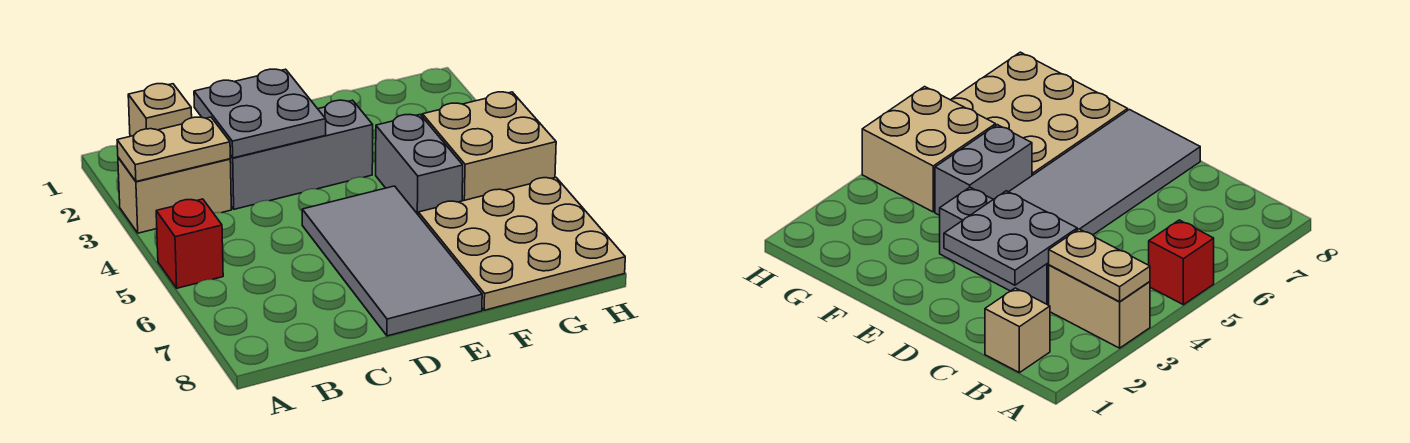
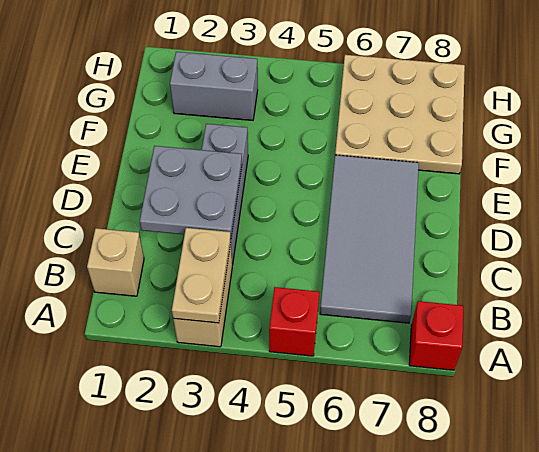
none -> red 1x1 brick [409,301,463,370]
grey 2x4 tile [302,186,482,336] -> grey 2x4 tile turned to [320,155,419,323]
grey 1x2 brick [376,114,463,214] -> grey 1x2 brick moved to [170,52,258,120]
tan 2x2 brick [422,92,556,201] -> none

